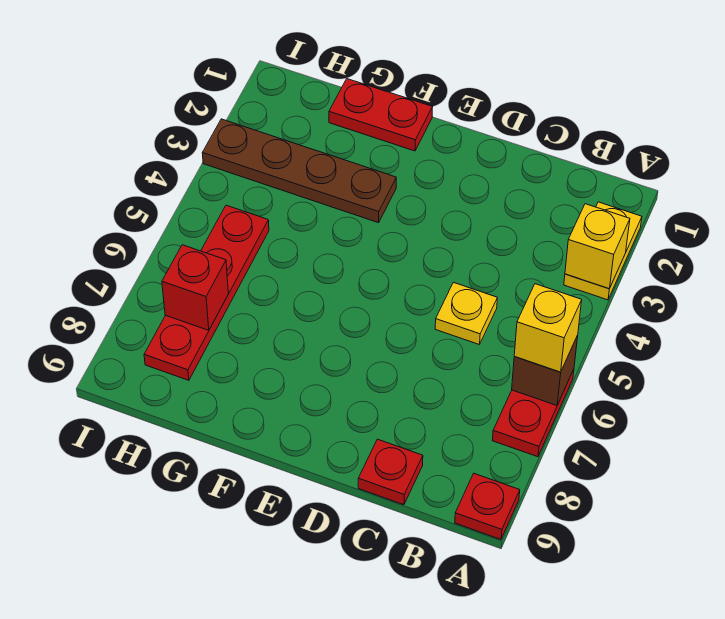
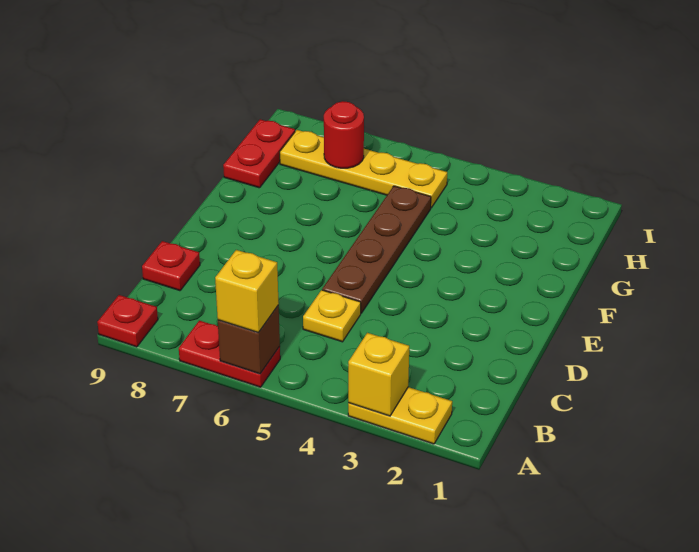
red 1x2 plate [329,79,433,151] -> red 1x2 plate moved to [223,119,295,188]
brown 1x4 plate [202,119,396,223] -> brown 1x4 plate moved to [322,186,431,313]
red 1x4 plate [144,205,269,380] -> yellow 1x4 plate [280,130,447,208]
red 1x1 brick [162,245,228,330] -> red 1x1 round brick [324,101,364,168]

